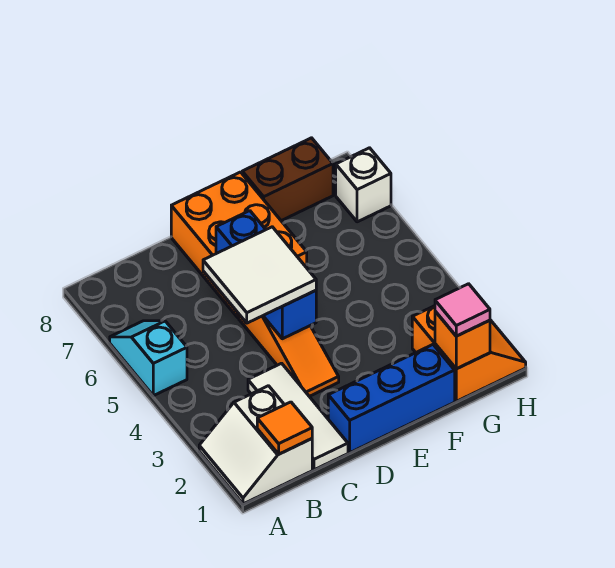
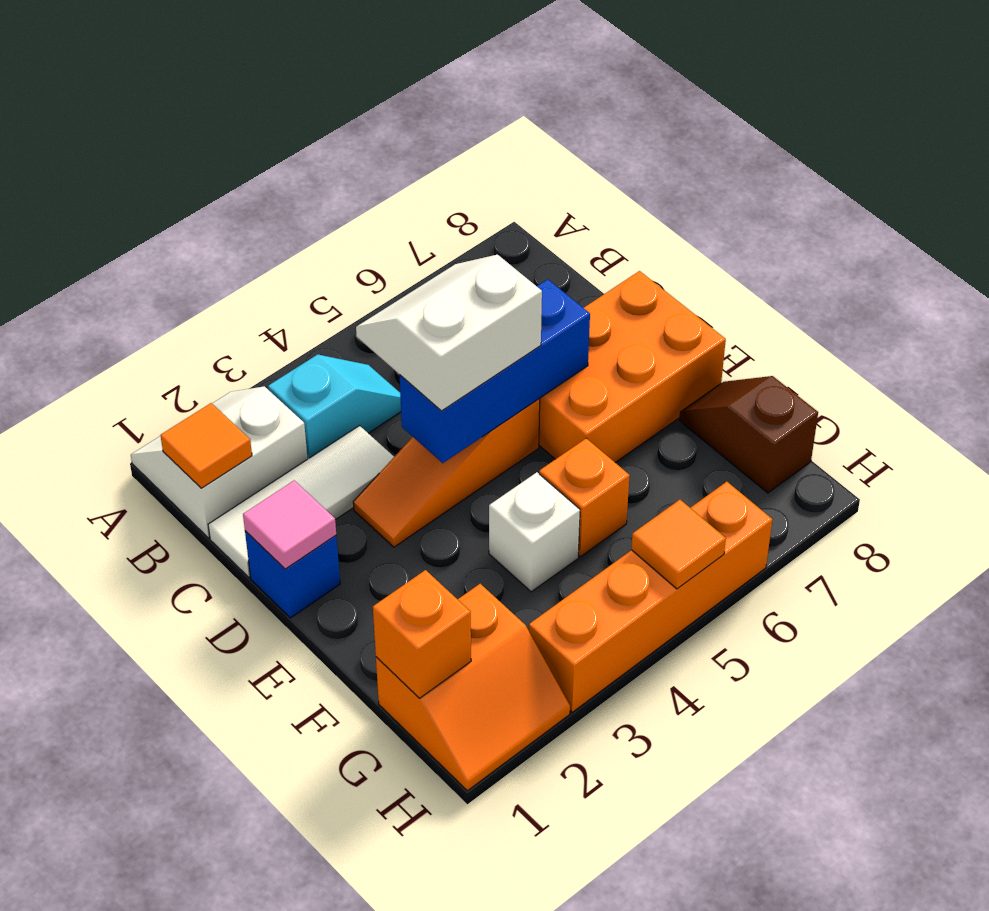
cyan 1x2 slope [110,321,187,396] -> cyan 1x2 slope moved to [268,354,401,459]
white 2x2 tile [203,227,316,323] -> white 2x2 slope [356,255,542,411]
blue 1x3 brick [328,345,455,452] -> blue 1x1 brick [245,531,340,618]
none -> orange 1x1 brick [539,438,630,557]
brown 1x2 brick [242,138,333,221] -> brown 1x2 slope [680,376,818,493]
pink 1x1 tile [435,284,490,336] -> pink 1x1 tile moved to [243,481,336,569]
none -> orange 1x4 brick [529,482,772,712]
none -> orange 1x1 tile [631,500,726,589]
white 1x1 brick [336,148,391,222] -> white 1x1 brick moved to [489,472,580,592]

